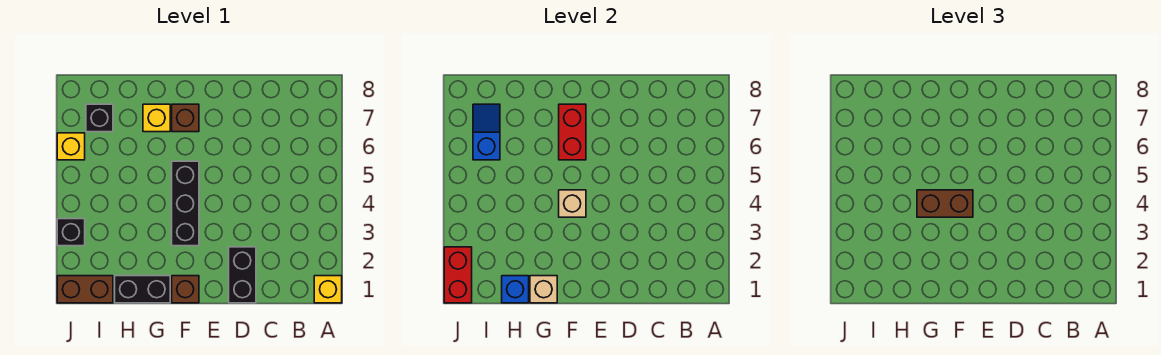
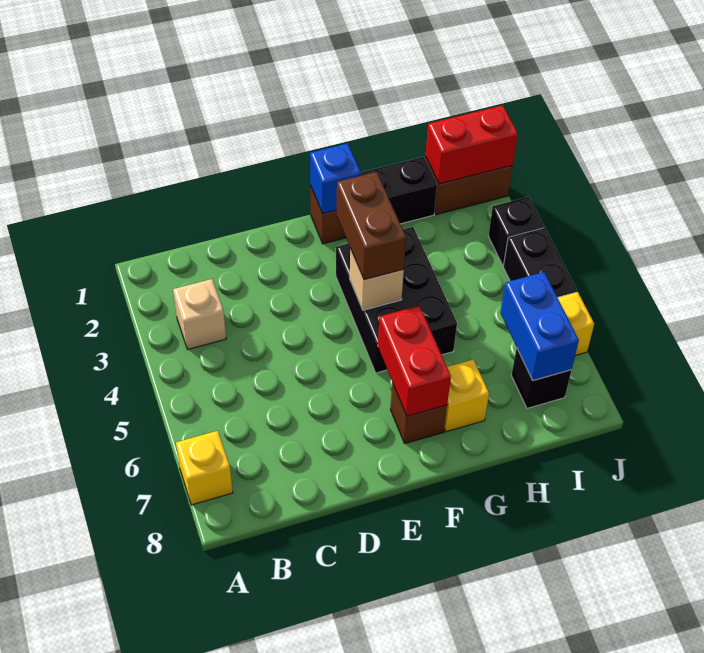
yellow 1x1 brick [314,276,342,303] -> yellow 1x1 brick moved to [176,431,233,505]
black 1x2 brick [229,247,256,303] -> black 1x2 brick moved to [503,228,577,297]
black 1x3 brick [172,161,199,246] -> black 2x3 brick [336,227,457,373]
brown 1x2 brick [917,190,973,217] -> brown 1x2 brick turned to [337,172,406,280]
tan 1x1 brick [530,276,557,303] -> tan 1x1 brick moved to [173,279,226,349]
blue 1x1 brick [502,276,529,303] -> blue 1x1 brick moved to [310,143,361,214]
blue 1x2 slope [473,104,500,160] -> blue 1x2 brick [500,272,579,381]
red 1x2 brick [444,247,472,303] -> red 1x2 brick turned to [426,105,518,184]

